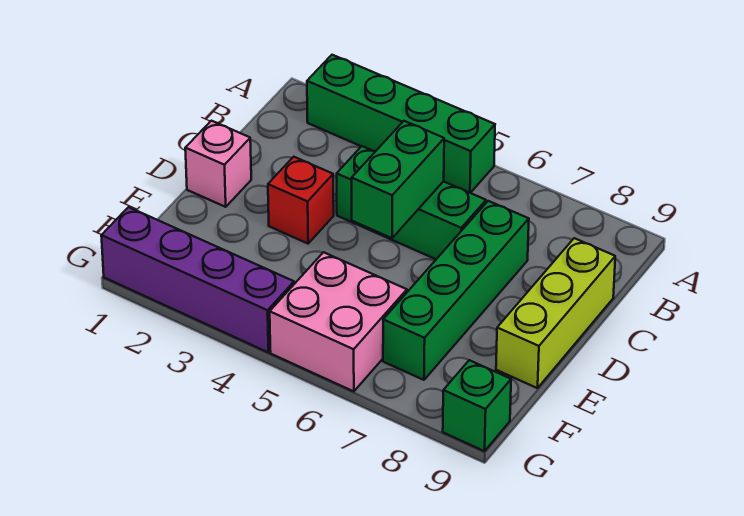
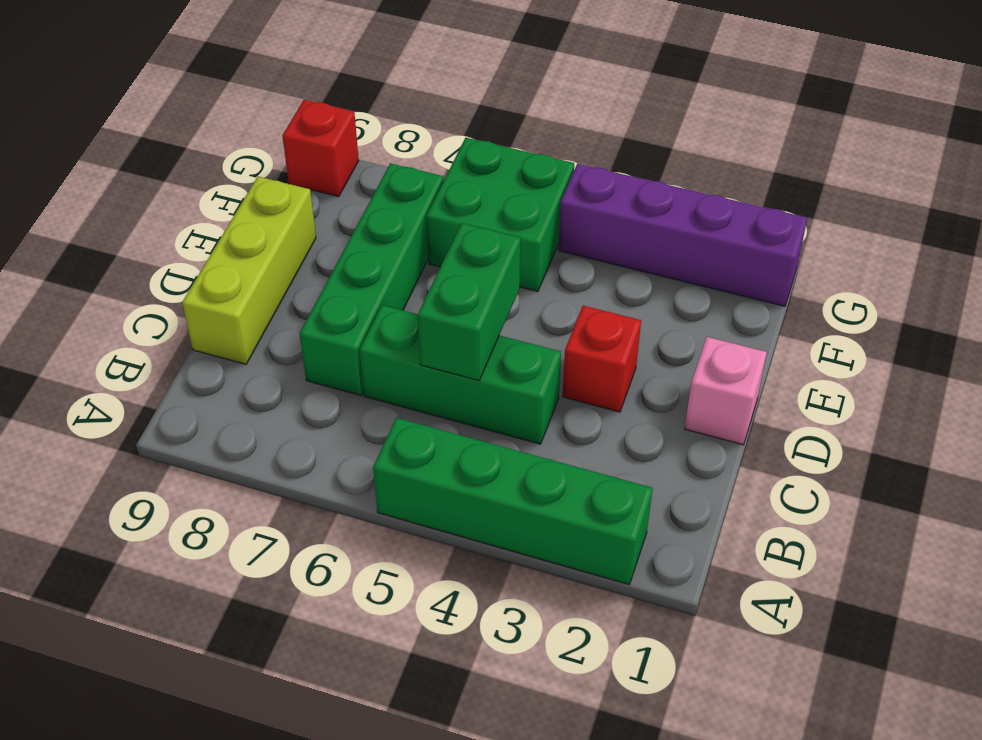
pink 2x2 brick [270,252,407,391] -> green 2x2 brick [426,138,574,292]
green 1x1 brick [443,360,511,451] -> red 1x1 brick [282,100,359,197]

